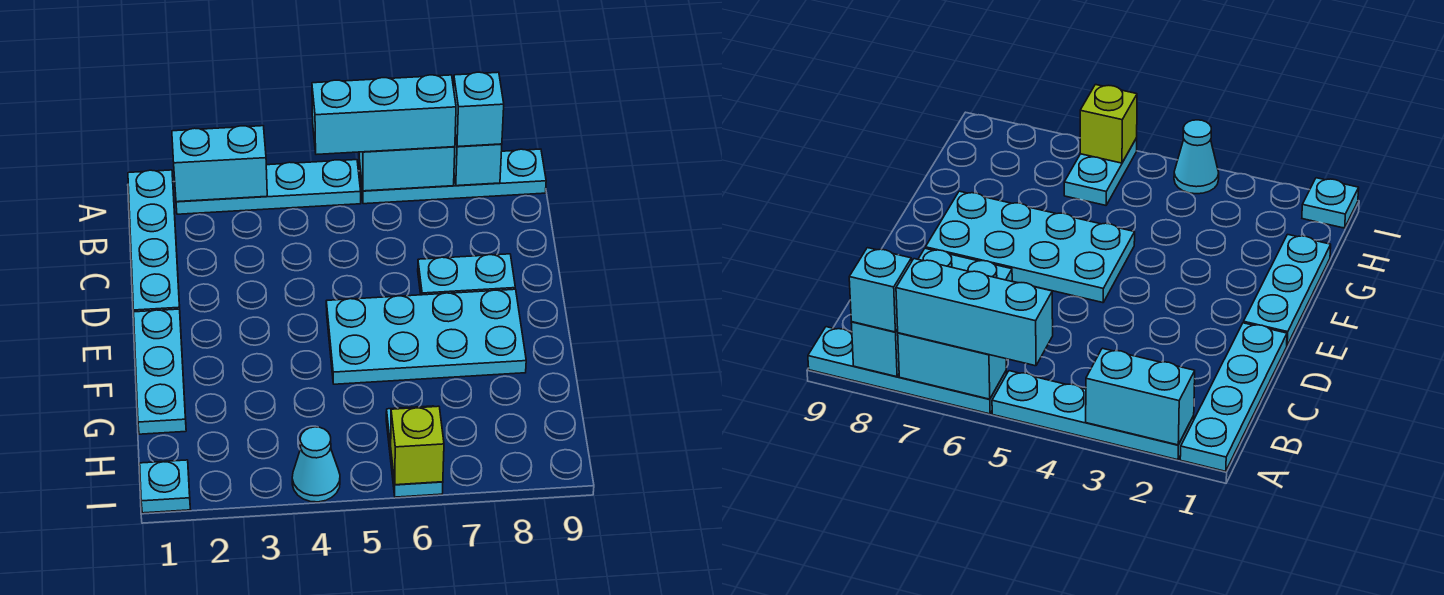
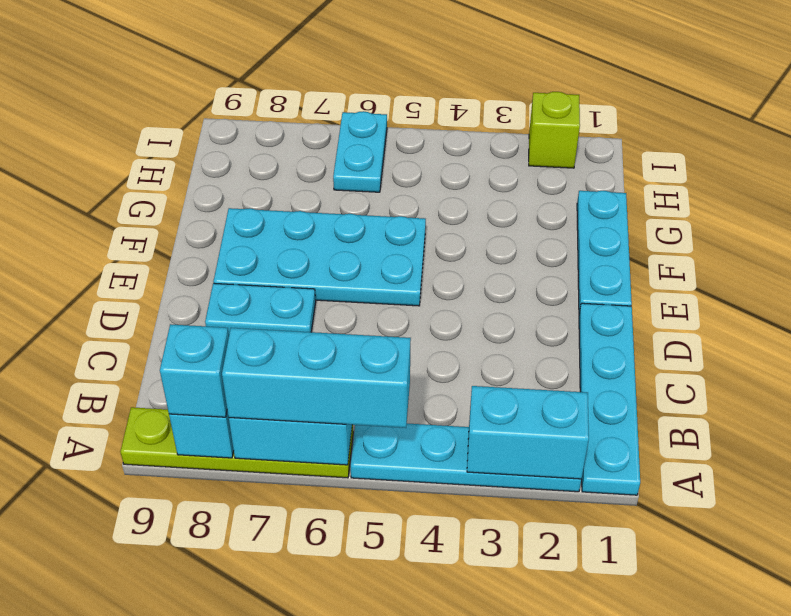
cyan 1x4 plate [359,149,546,204] -> lime 1x4 plate [120,407,353,478]
cyan 1x1 plate [140,460,190,513] -> none
cyan 1x1 cone [292,427,340,502] -> none
lime 1x1 brick [391,406,444,485] -> lime 1x1 brick moved to [529,92,580,168]

